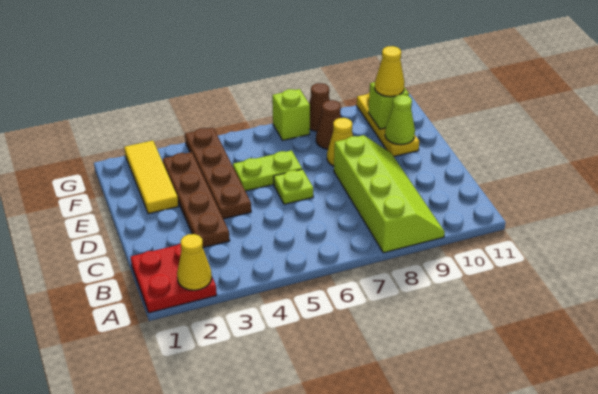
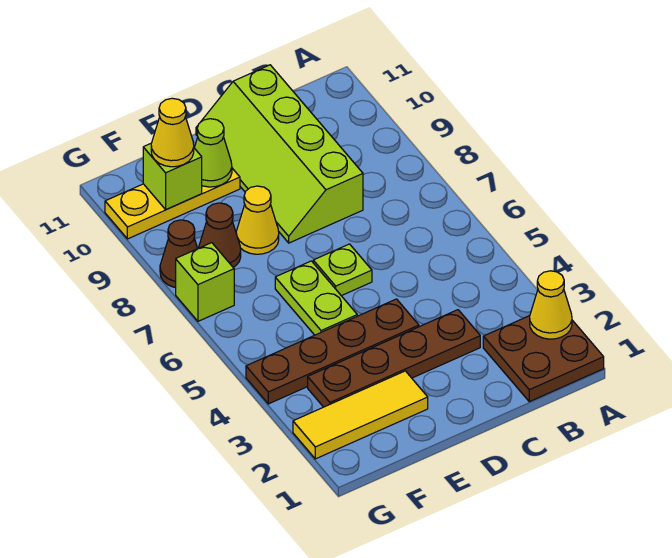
red 2x2 plate [131,243,217,313] -> brown 2x2 plate [483,316,604,402]
lime 2x4 slope [334,135,445,253] -> lime 2x4 slope turned to [196,65,363,243]

